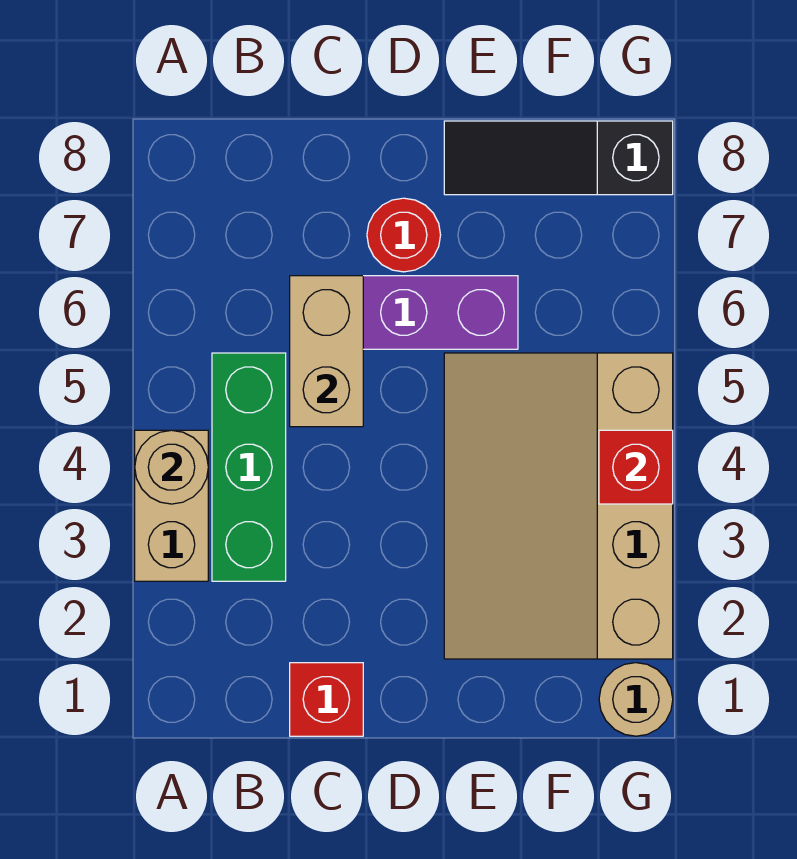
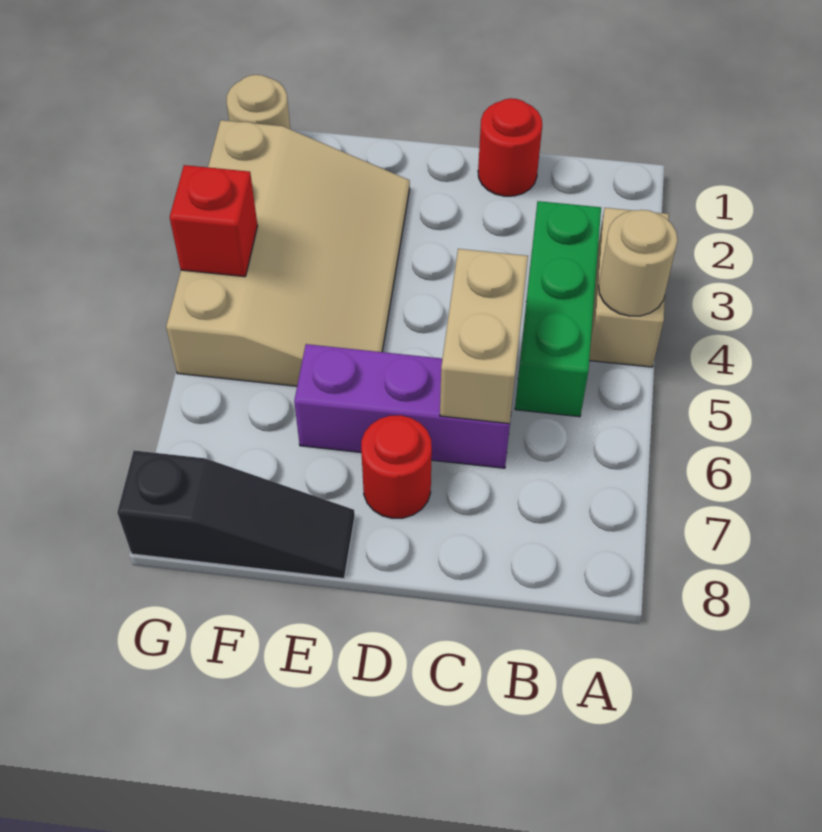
red 1x1 brick [290,663,363,736] -> red 1x1 round brick [478,98,542,196]

